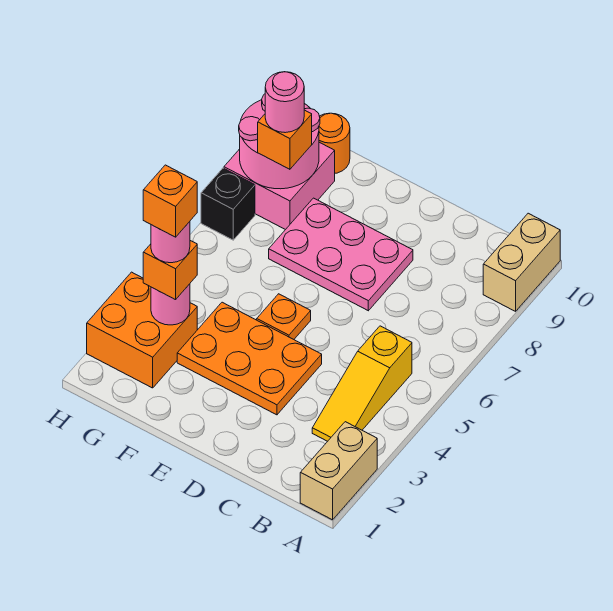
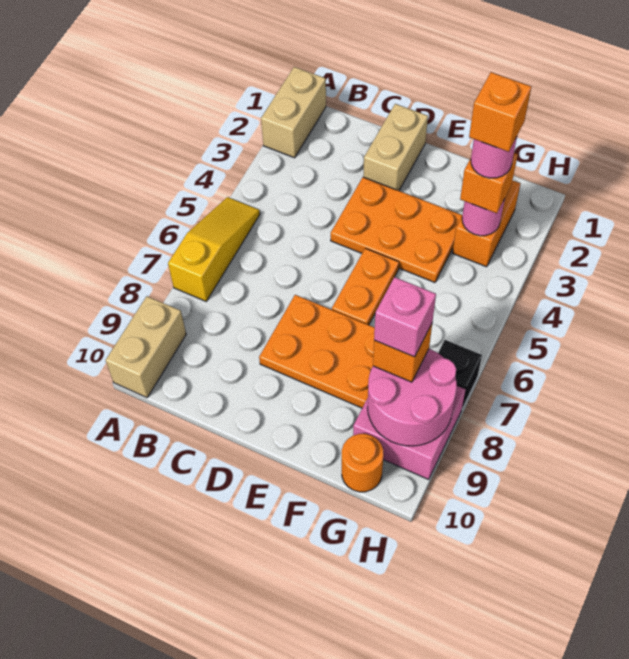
yellow 1x3 slope [312,326,412,441] -> yellow 1x3 slope moved to [168,197,260,301]
none -> tan 1x2 brick [363,104,428,191]
pink 2x3 plate [269,198,413,311] -> orange 2x3 plate [259,295,375,408]
orange 1x1 plate [257,294,311,339] -> orange 1x2 plate [332,248,399,325]
orange 2x2 brick [87,272,197,388] -> orange 1x2 brick [453,180,521,267]
pink 1x1 round brick [265,72,304,133] -> pink 1x1 brick [374,277,436,357]

